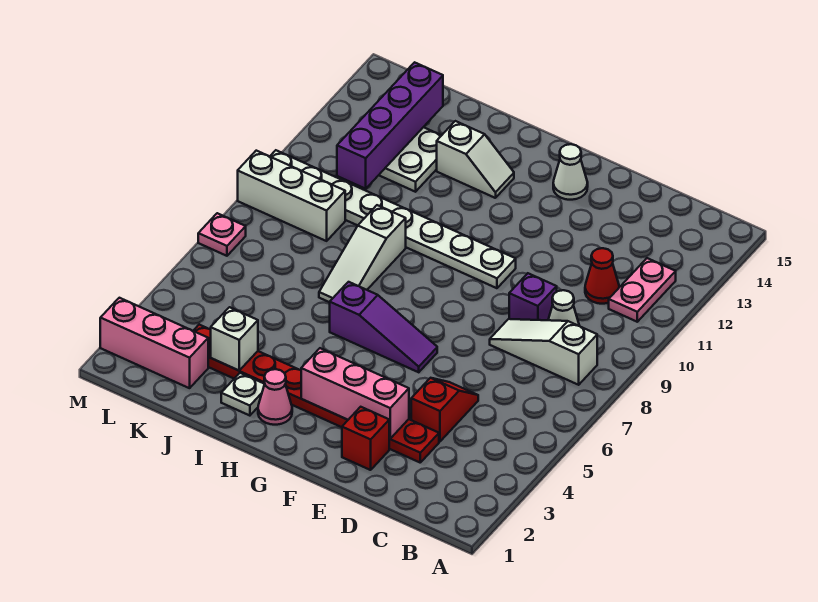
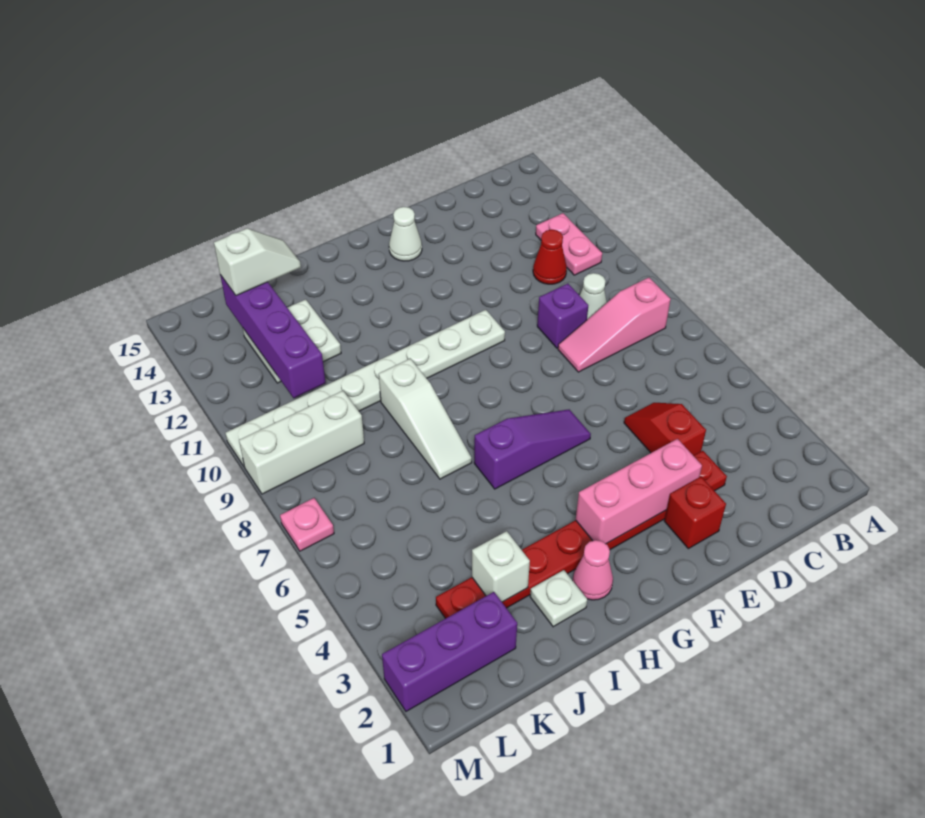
white 1x3 slope [490,319,597,385] -> pink 1x3 slope [558,278,671,372]
white 1x2 slope [437,121,514,198] -> white 1x2 slope moved to [214,229,301,296]
pink 1x3 brick [100,298,208,388] -> purple 1x3 brick [382,592,517,711]

